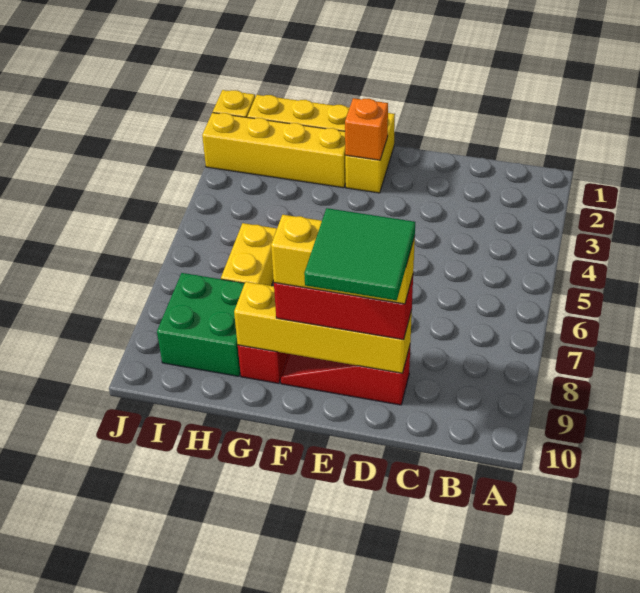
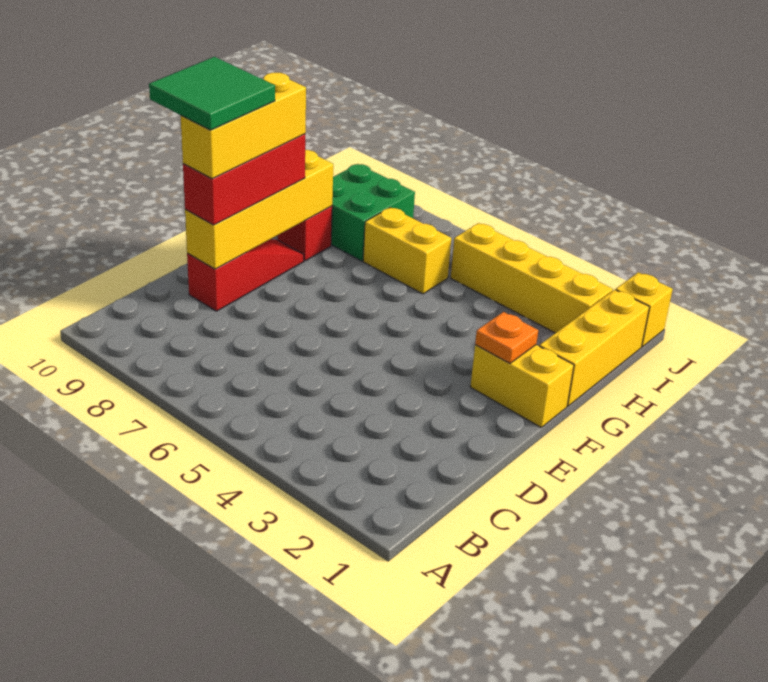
orange 1x1 brick [345,98,388,160] -> orange 1x1 plate [475,312,538,363]
yellow 1x4 brick [202,113,346,188] -> yellow 1x4 brick turned to [451,223,613,333]

